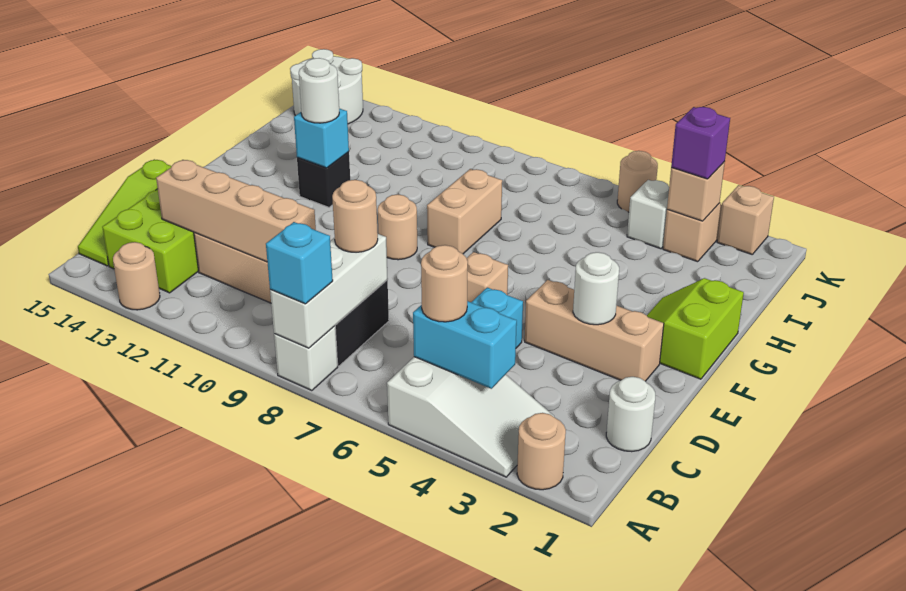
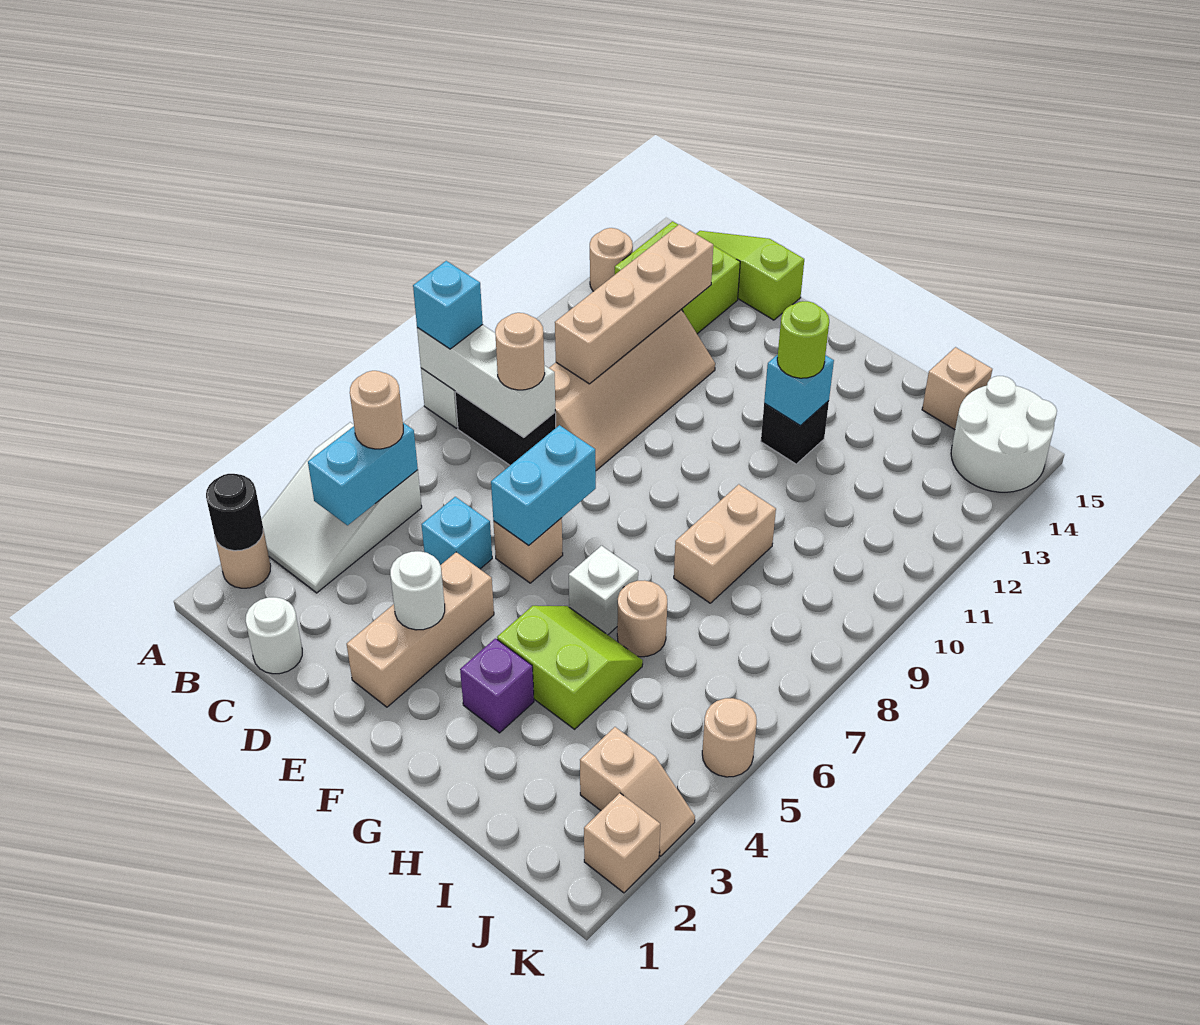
none -> black 1x1 round brick [206,474,263,551]
none -> cyan 1x2 brick [491,425,596,545]
lime 2x2 slope [647,278,744,379] -> lime 2x2 slope moved to [497,606,643,729]
tan 1x1 round brick [378,194,417,260] -> tan 1x1 round brick moved to [617,580,667,657]
tan 1x2 brick [427,169,502,254] -> tan 1x2 brick turned to [674,484,776,603]
white 1x1 round brick [299,58,339,123] -> lime 1x1 round brick [777,301,829,378]
tan 1x1 brick [667,162,725,221] -> tan 1x1 brick moved to [922,347,992,430]
purple 1x1 brick [671,107,730,179] -> purple 1x1 brick moved to [460,638,534,733]
white 1x1 brick [627,180,669,249] -> white 1x1 brick moved to [569,546,638,635]

